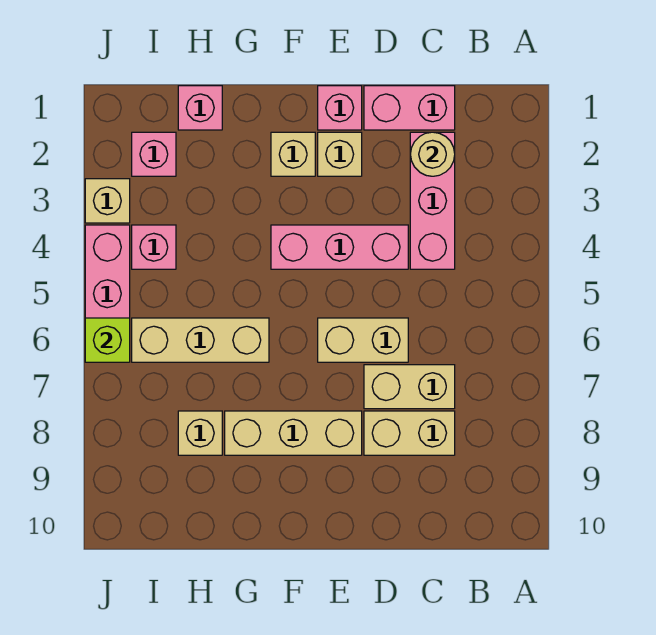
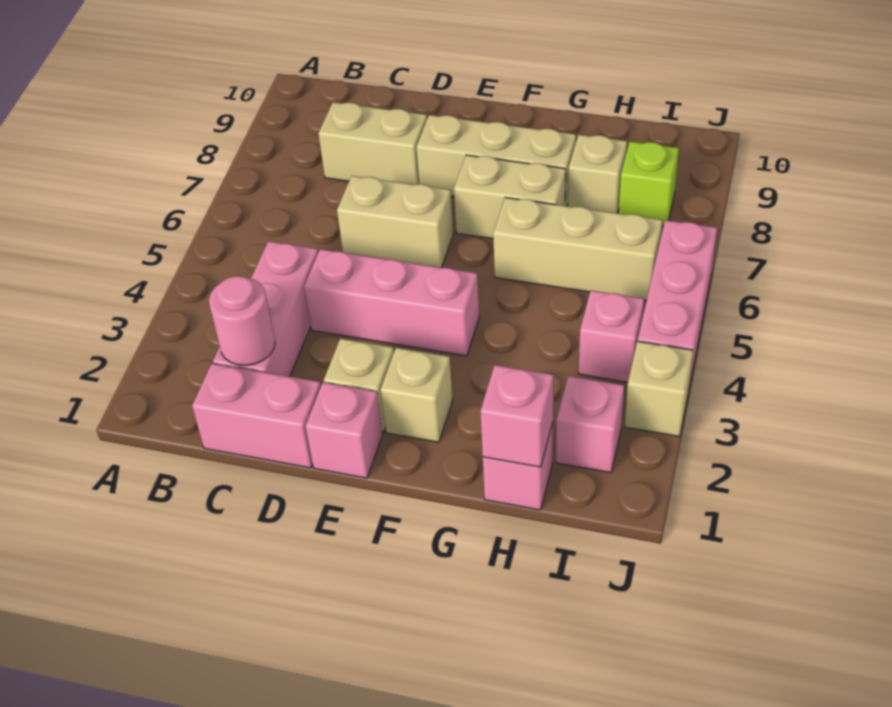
tan 1x1 round brick [410,132,455,176] -> pink 1x1 round brick [209,276,275,365]
tan 1x2 brick [364,365,455,409] -> tan 1x2 brick moved to [454,155,566,239]
none -> pink 1x1 brick [480,365,553,467]
lime 1x1 brick [85,318,130,362] -> lime 1x1 brick moved to [619,141,679,226]

